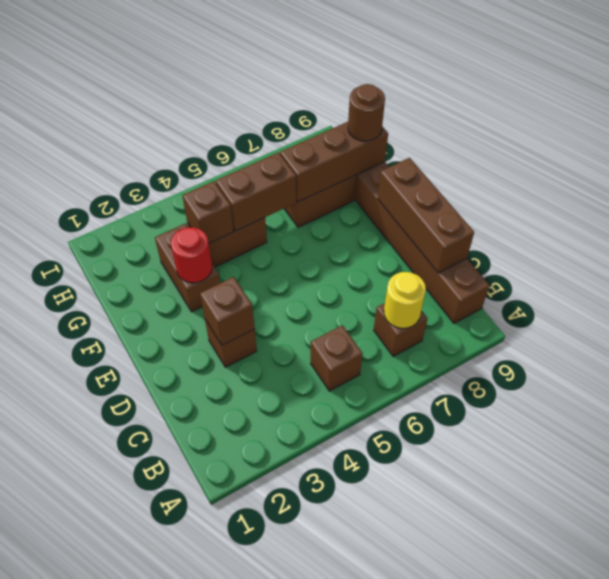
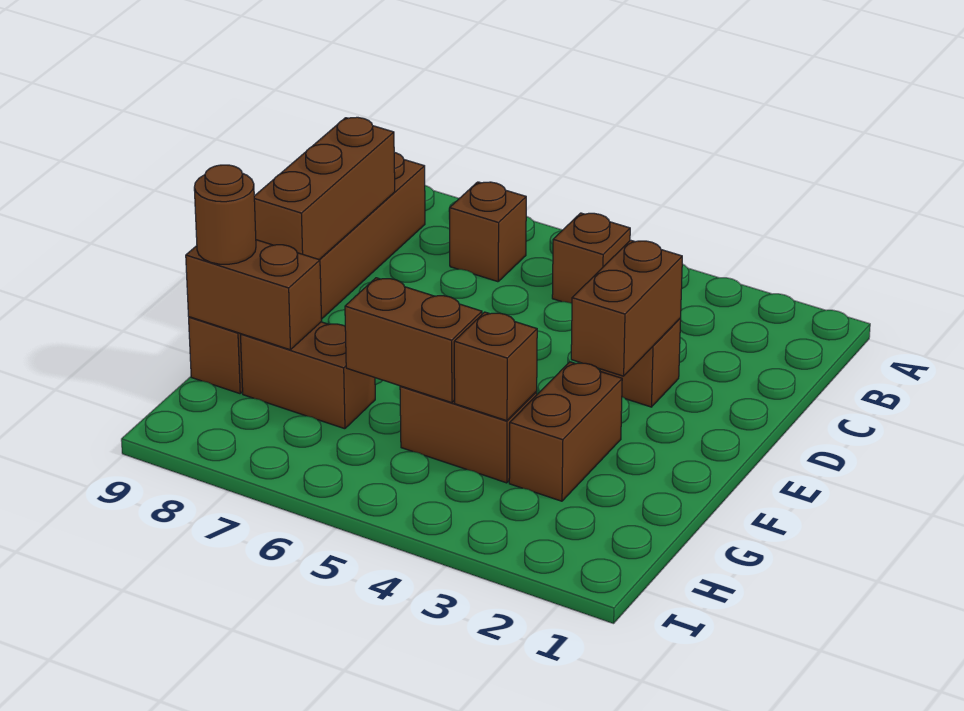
yellow 1x1 round brick [384,272,426,328] -> none
brown 1x1 brick [200,277,255,345] -> brown 1x2 brick [571,240,682,376]
red 1x1 round brick [171,227,212,283] -> none
brown 1x3 brick [280,122,388,202] -> brown 1x2 brick [186,240,322,350]

